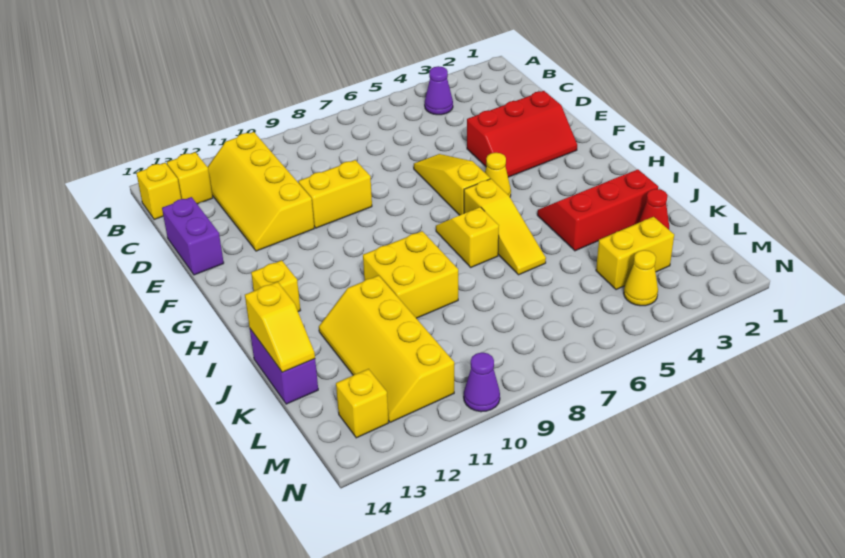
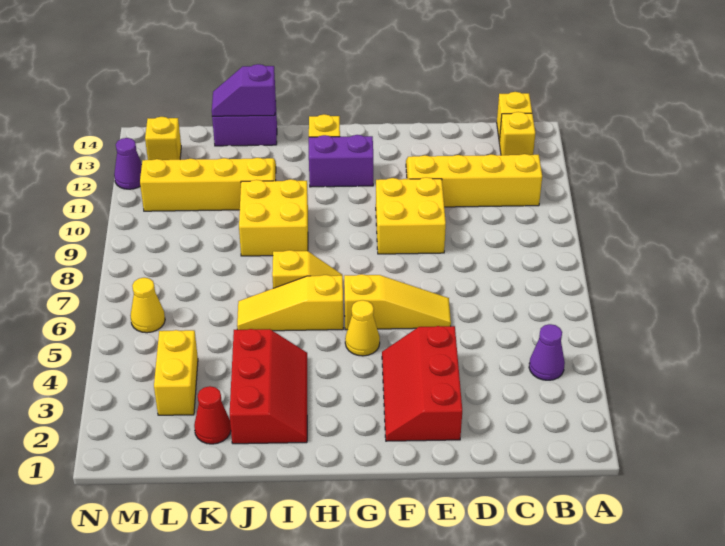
purple 1x2 brick [162,197,224,275] -> purple 1x2 brick moved to [309,135,373,187]
yellow 1x2 brick [298,160,372,228] -> yellow 2x2 brick [376,177,446,254]
yellow 1x2 slope [245,282,315,372] -> purple 1x2 slope [212,64,276,116]
yellow 1x1 cone [624,250,658,306] -> yellow 1x1 cone moved to [131,278,165,333]
purple 1x1 cone [464,352,500,412] -> purple 1x1 cone moved to [114,138,142,189]

